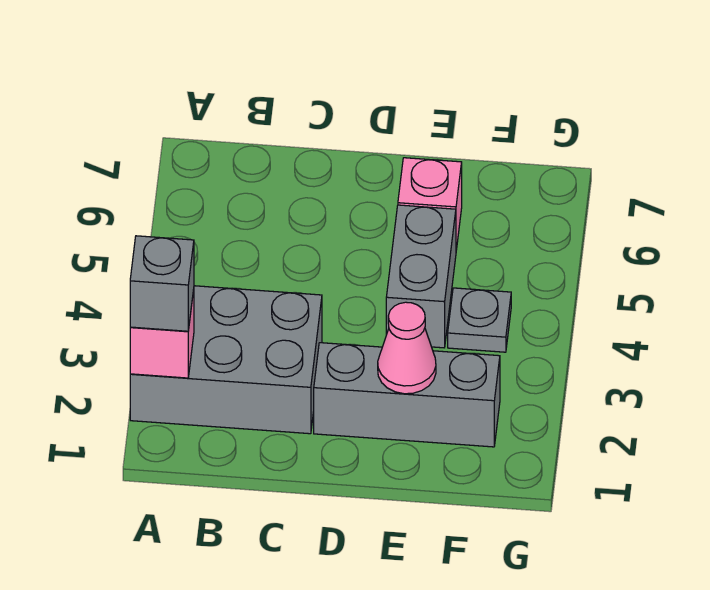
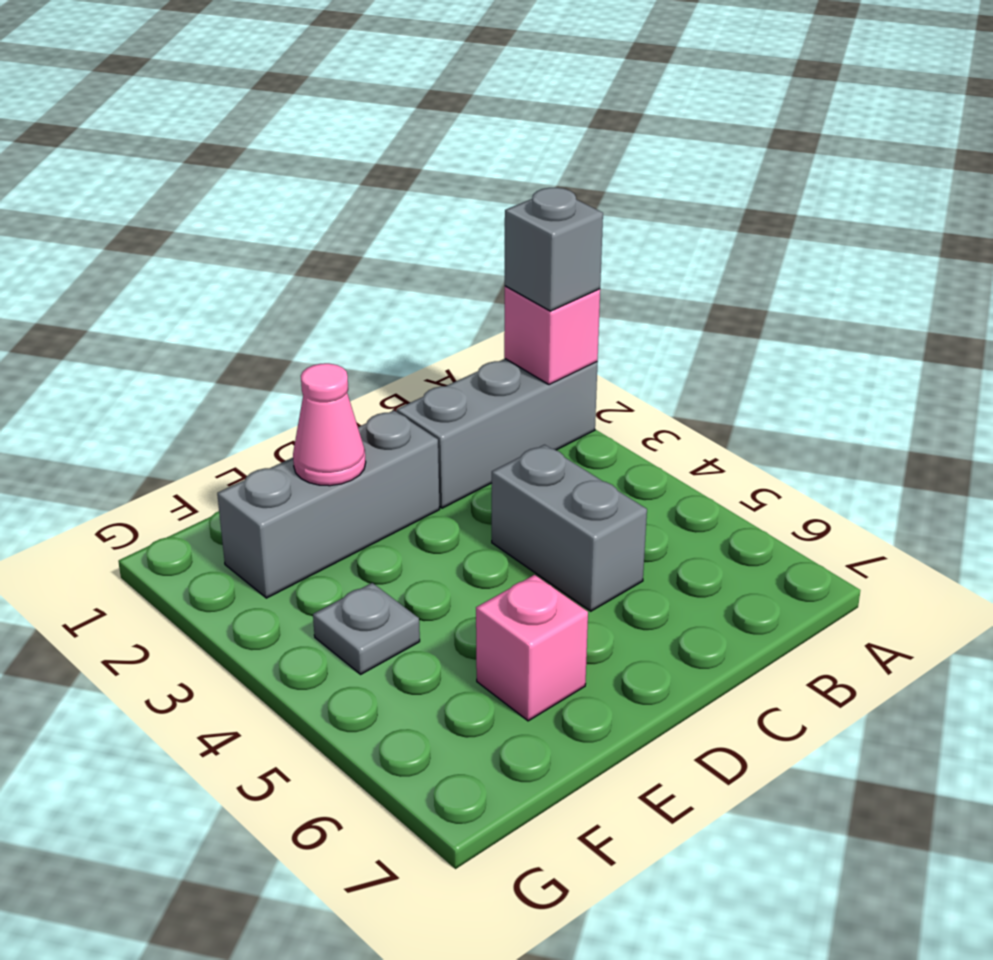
grey 2x3 brick [130,286,322,434] -> grey 1x3 brick [397,359,598,508]
grey 1x2 brick [386,205,456,348] -> grey 1x2 brick moved to [492,445,647,611]

